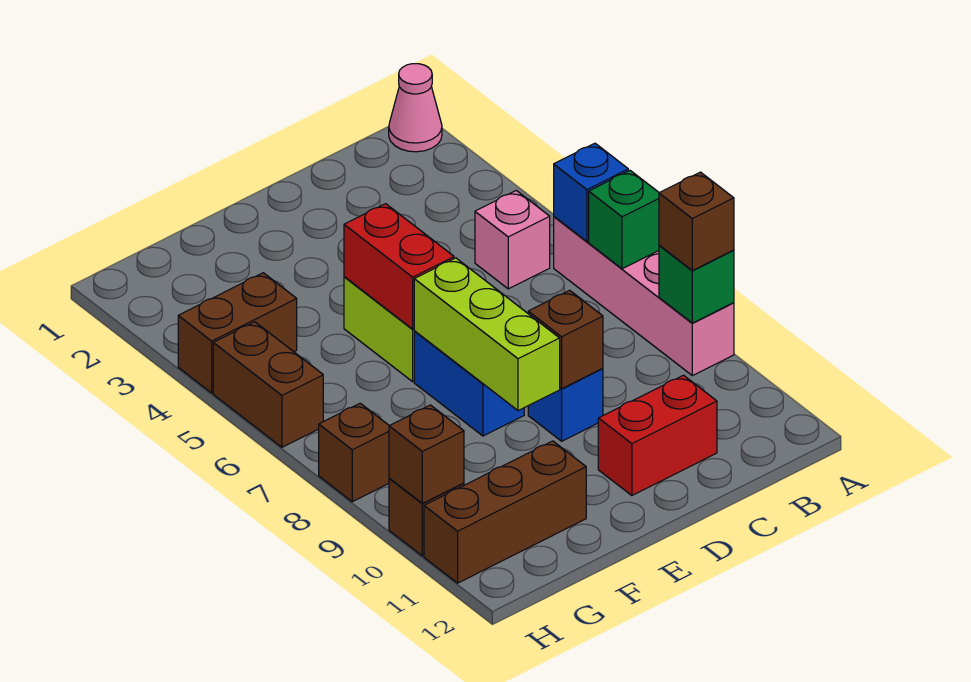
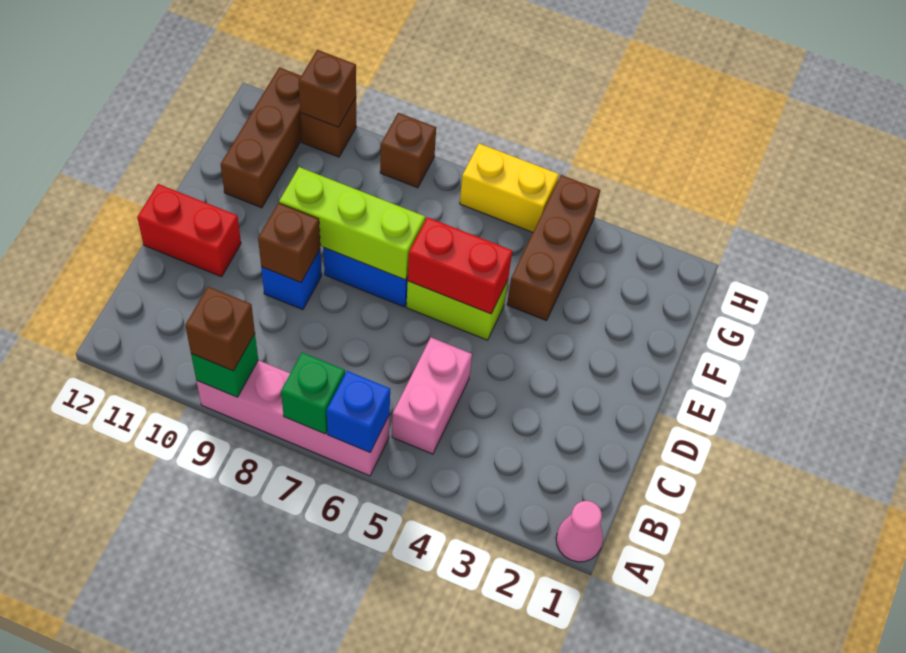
pink 1x1 brick [475,191,550,289] -> pink 1x2 brick [392,338,472,454]
red 1x2 brick [598,375,717,495] -> red 1x2 brick turned to [137,184,241,277]
brown 1x2 brick [178,273,297,393] -> brown 1x3 brick [507,175,600,321]
brown 1x2 brick [213,322,323,447] -> yellow 1x2 brick [460,144,559,232]

